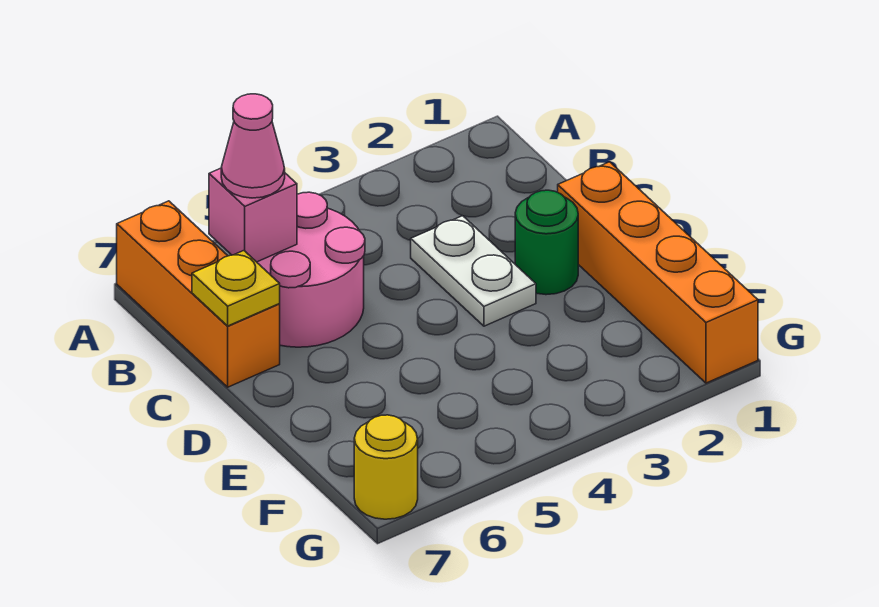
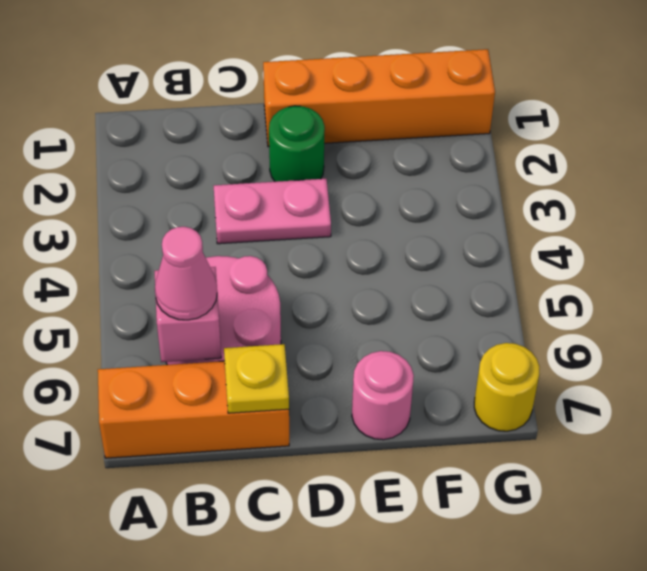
white 1x2 plate [411,216,536,326] -> pink 1x2 plate [214,179,331,244]
none -> pink 1x1 round brick [352,351,414,440]

